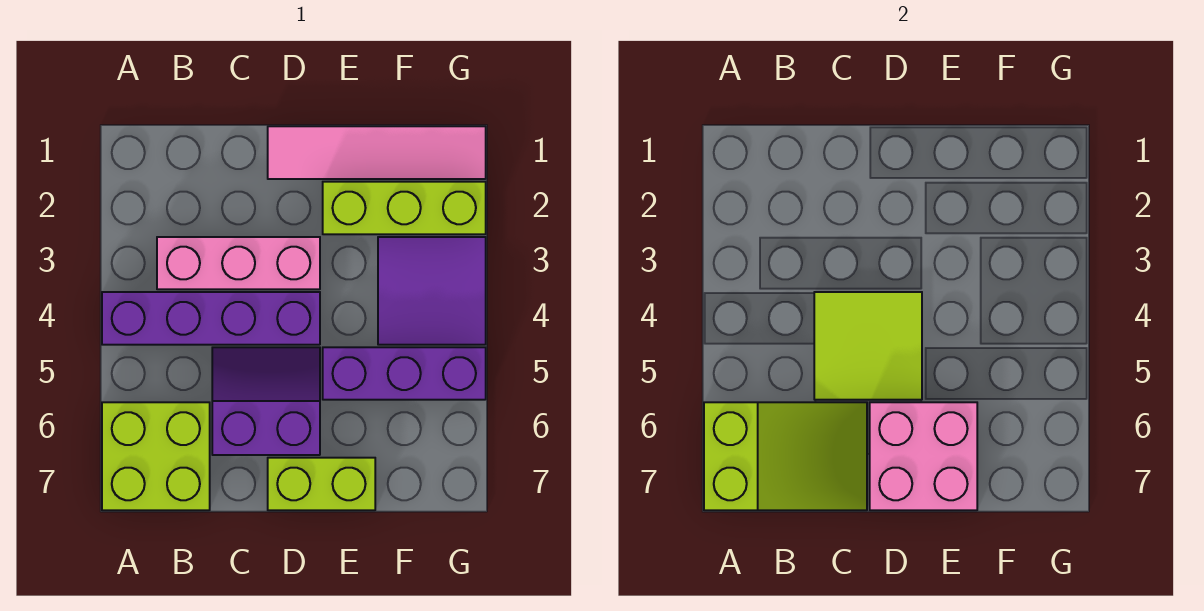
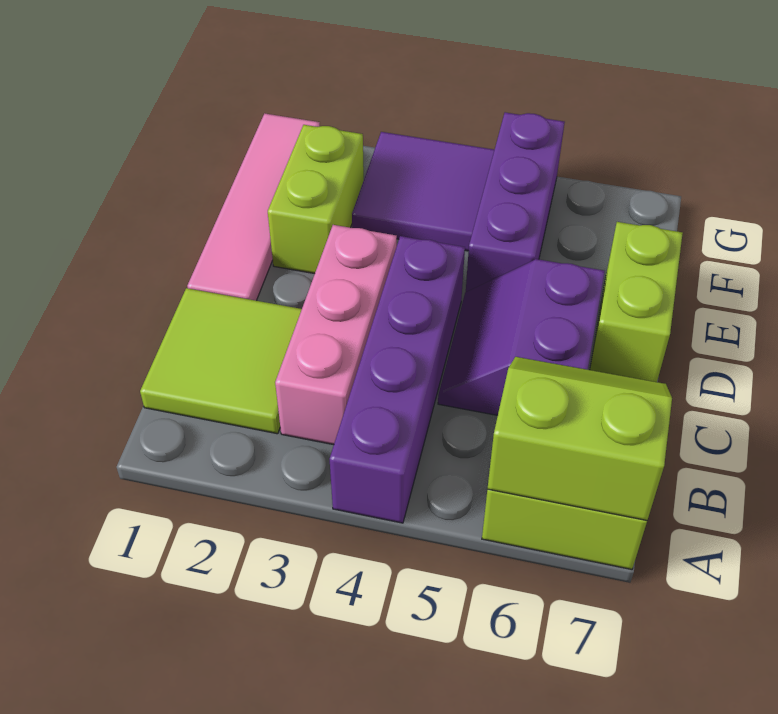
lime 2x3 slope [704,402,867,510] -> lime 2x2 slope [488,357,672,520]
lime 2x2 tile [814,292,922,400] -> lime 2x2 tile moved to [140,288,302,434]
pink 2x2 brick [870,402,977,510] -> none
lime 1x3 brick [323,182,486,234] -> lime 1x2 brick [268,125,364,274]

